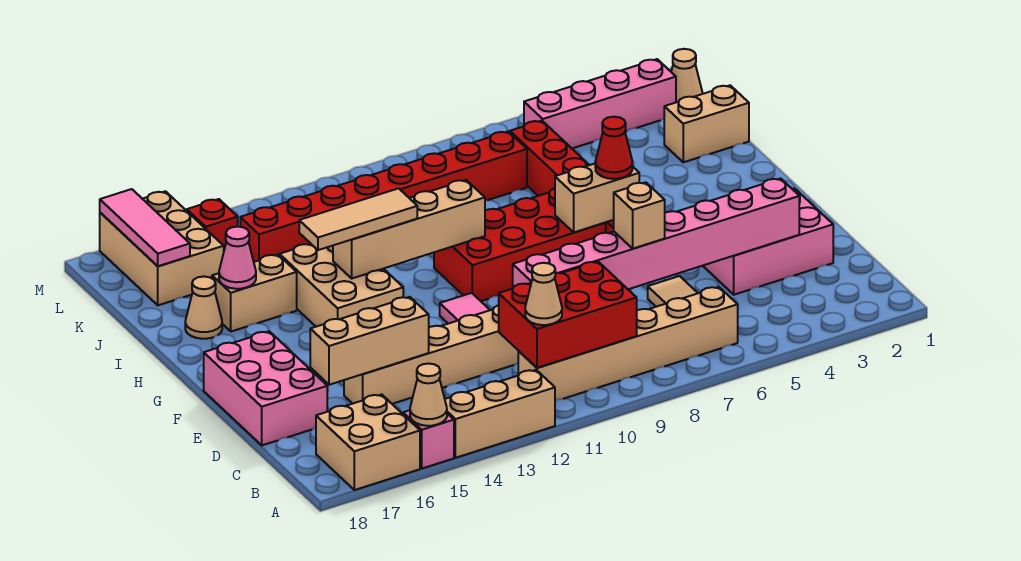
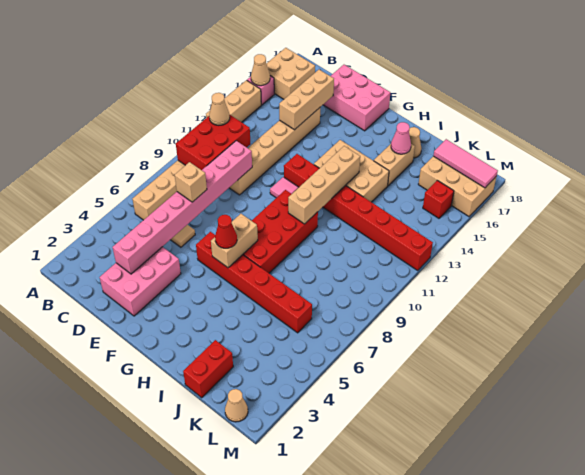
tan 1x3 tile [299,188,417,250] -> none
tan 1x2 brick [664,85,749,162] -> red 1x2 brick [183,340,233,398]
red 1x8 brick [240,131,527,262] -> red 1x8 brick turned to [284,154,433,270]
pink 1x4 brick [524,59,676,148] -> none

